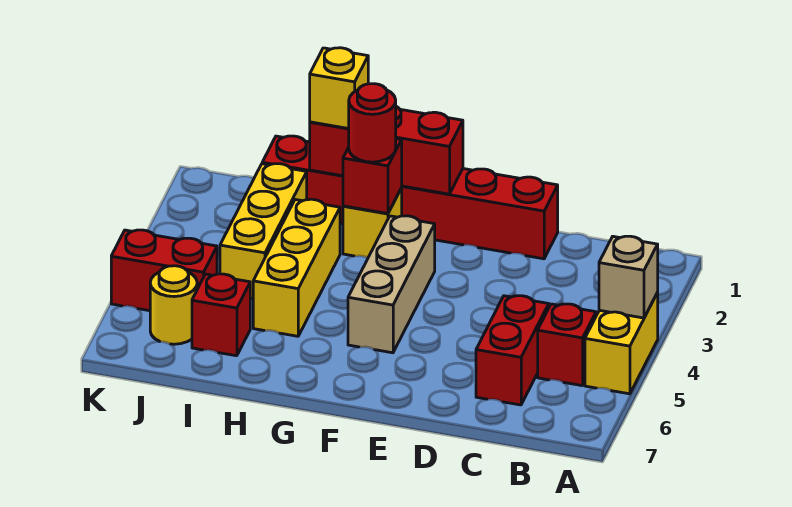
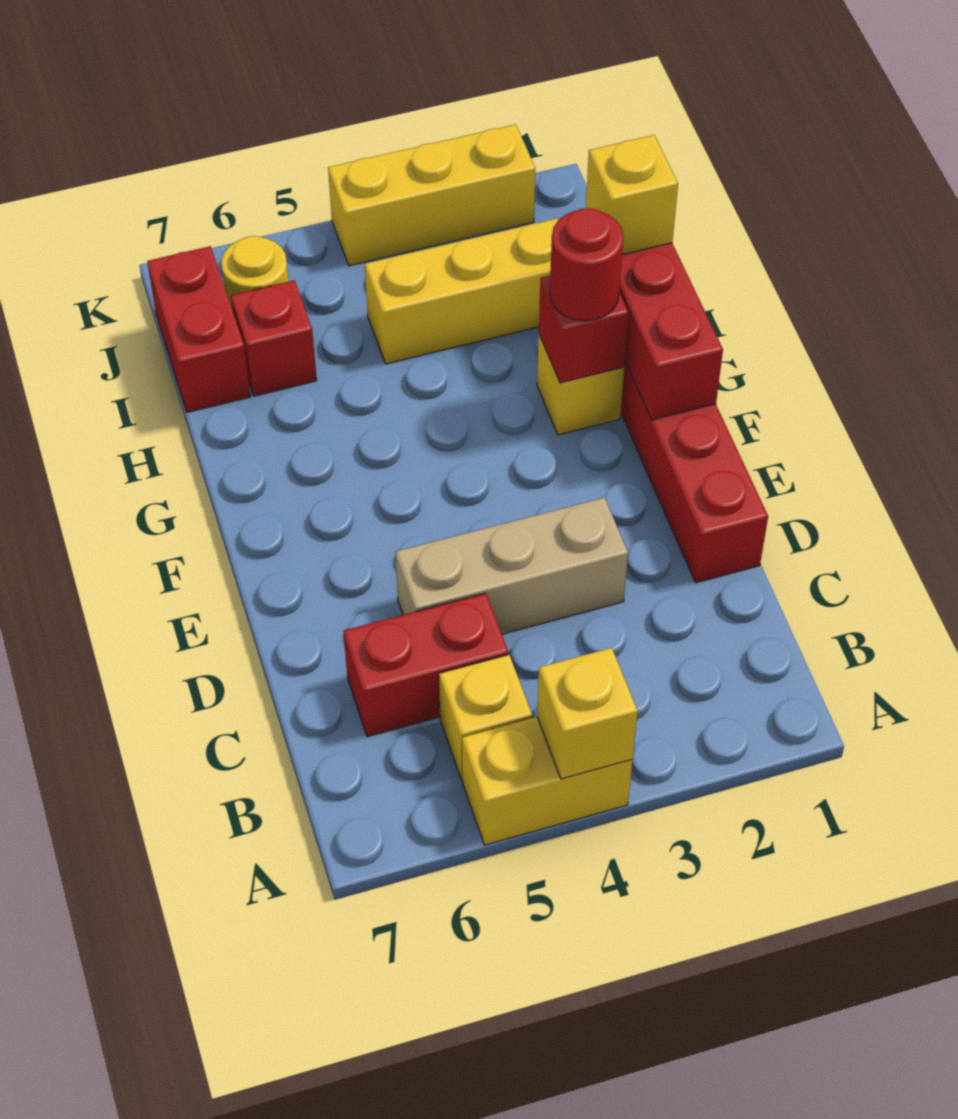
tan 1x1 brick [599,236,658,318] -> yellow 1x1 brick [537,648,638,779]
red 1x1 brick [538,304,596,386] -> yellow 1x1 brick [439,655,532,780]
tan 1x3 brick [348,216,435,353] -> tan 1x3 brick moved to [396,498,628,634]
yellow 1x3 brick [253,199,340,336] -> yellow 1x3 brick moved to [328,124,535,266]
red 1x2 brick [111,230,217,311] -> red 1x2 brick moved to [147,246,250,412]

